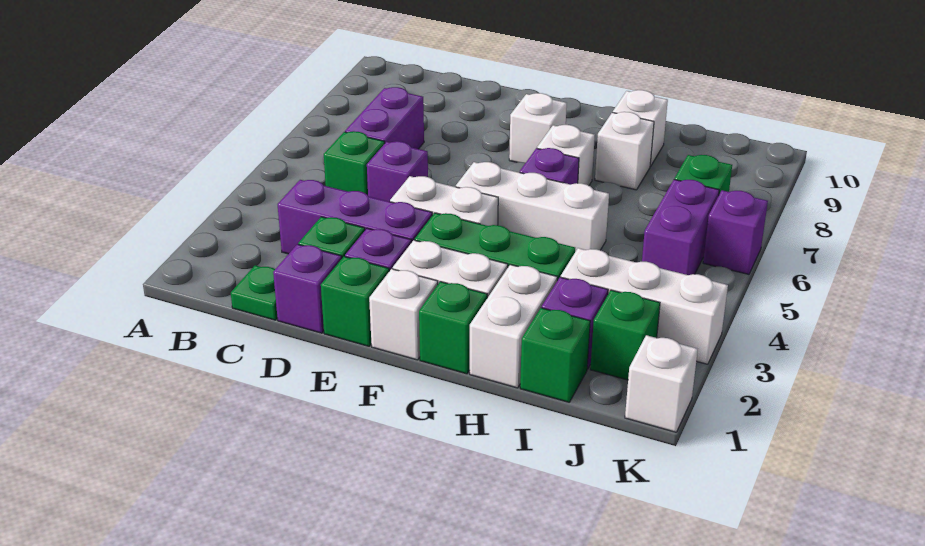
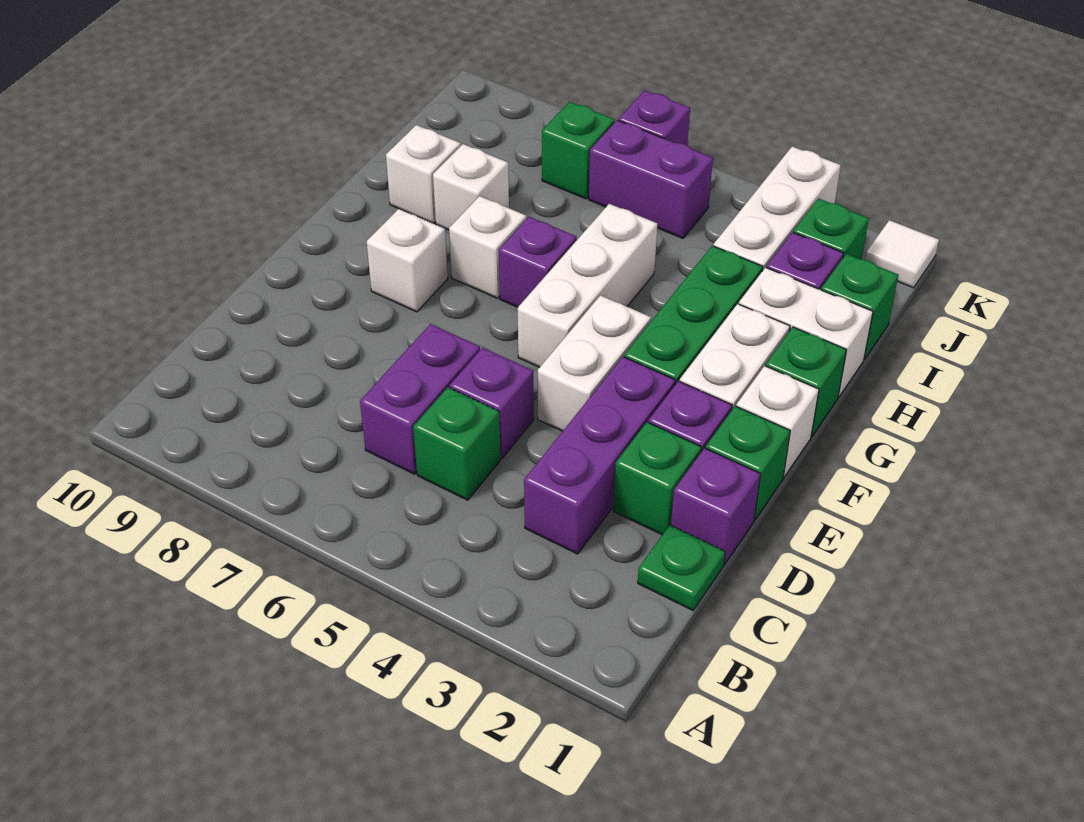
purple 1x2 brick [345,87,424,149] -> purple 1x2 brick turned to [360,324,480,474]
white 1x1 brick [625,335,698,432] -> white 1x1 tile [865,220,939,288]

